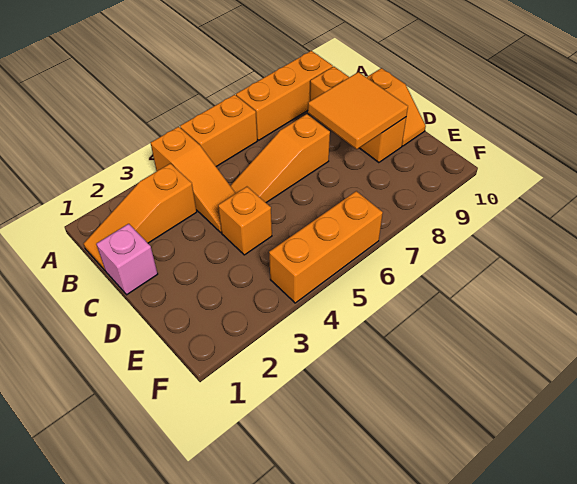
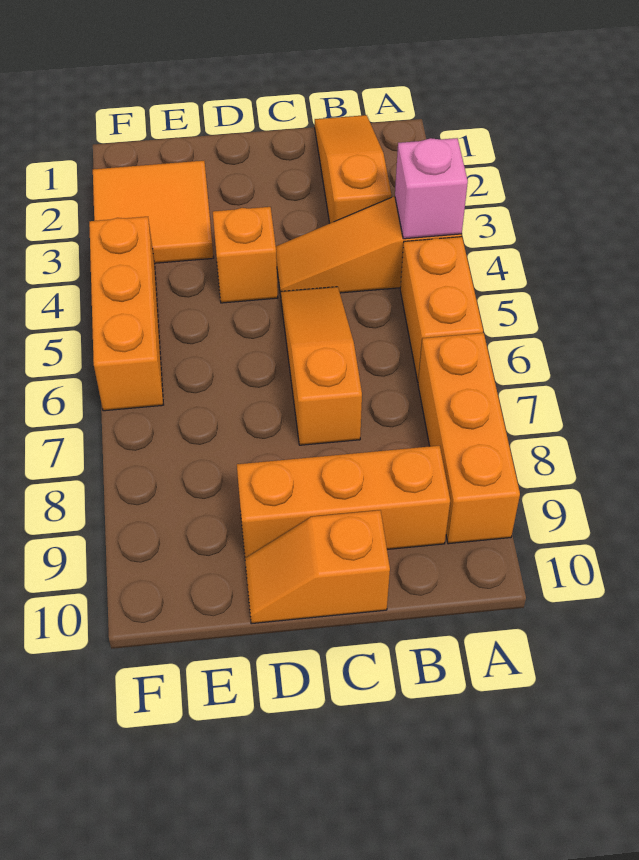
pink 1x1 brick [96,224,158,295] -> pink 1x1 brick moved to [395,138,468,239]
orange 2x2 tile [308,72,408,149] -> orange 2x2 tile moved to [93,161,214,263]

